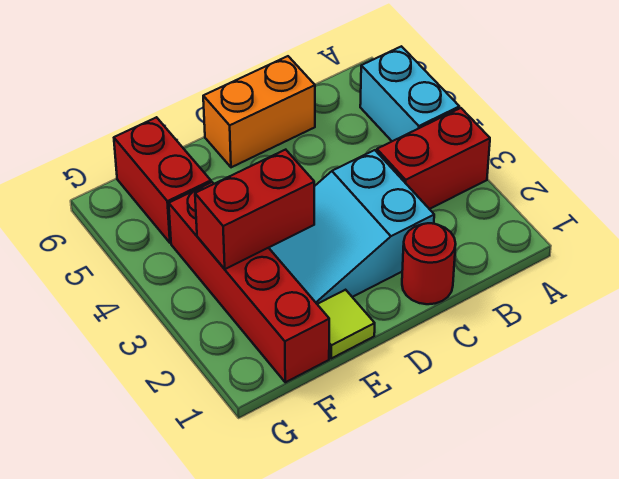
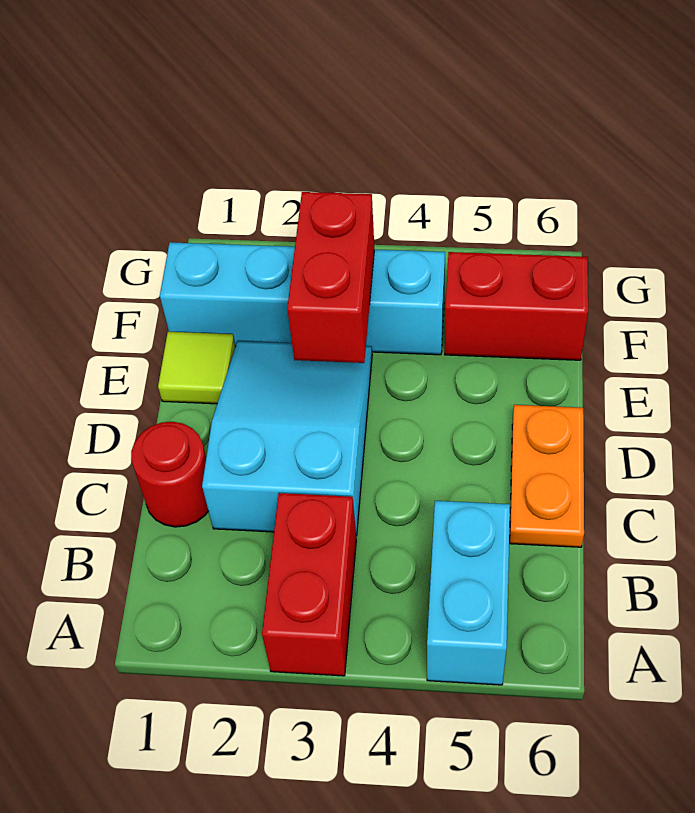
cyan 1x2 brick [360,46,459,141] -> cyan 1x2 brick turned to [427,501,510,685]
orange 1x2 brick [203,56,315,167] -> orange 1x2 plate [510,405,584,547]
red 1x4 brick [169,182,329,382] -> cyan 1x4 brick [160,242,445,355]

